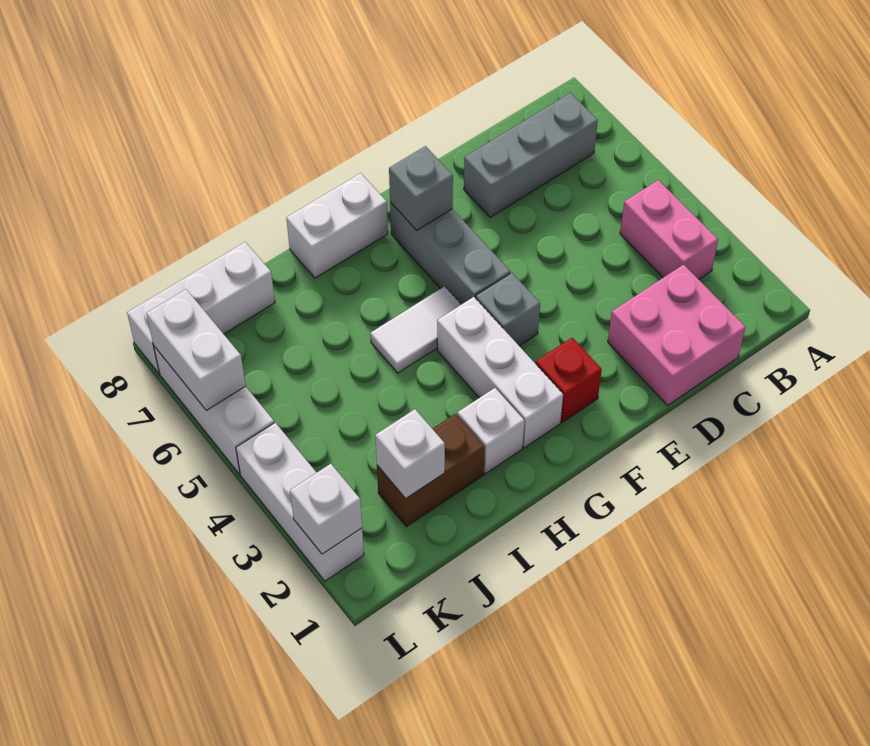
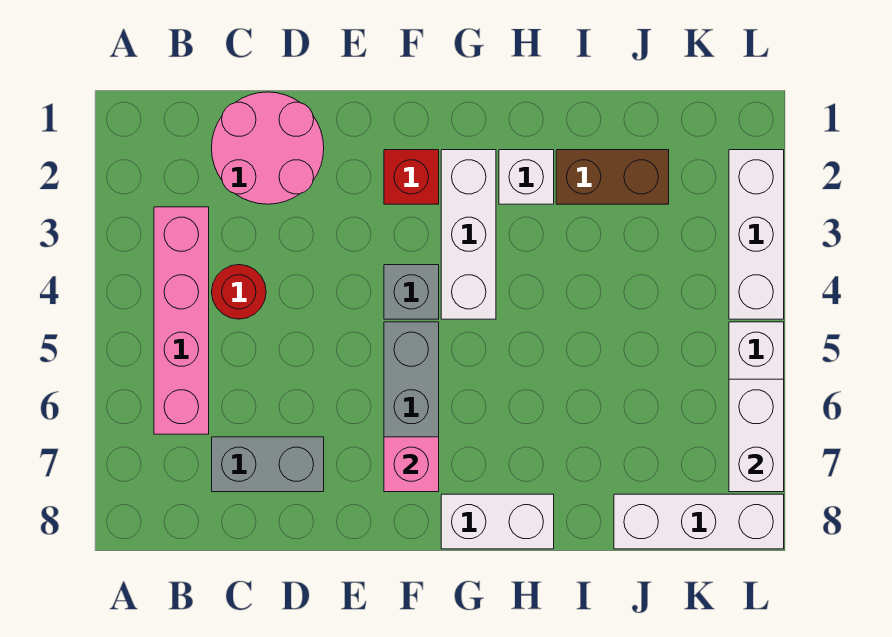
pink 1x2 brick [620,180,718,279] -> pink 1x4 brick [154,207,209,434]
grey 1x3 brick [464,93,598,217] -> grey 1x2 brick [212,437,324,492]
pink 2x2 brick [608,265,746,405] -> pink 2x2 round brick [212,92,324,204]
none -> red 1x1 round brick [212,265,266,319]
grey 1x1 brick [389,146,453,230] -> pink 1x1 brick [384,437,439,492]
white 1x2 tile [370,286,461,373] -> none
white 1x1 brick [375,409,445,499] -> none
white 1x1 brick [290,464,362,554] -> none

